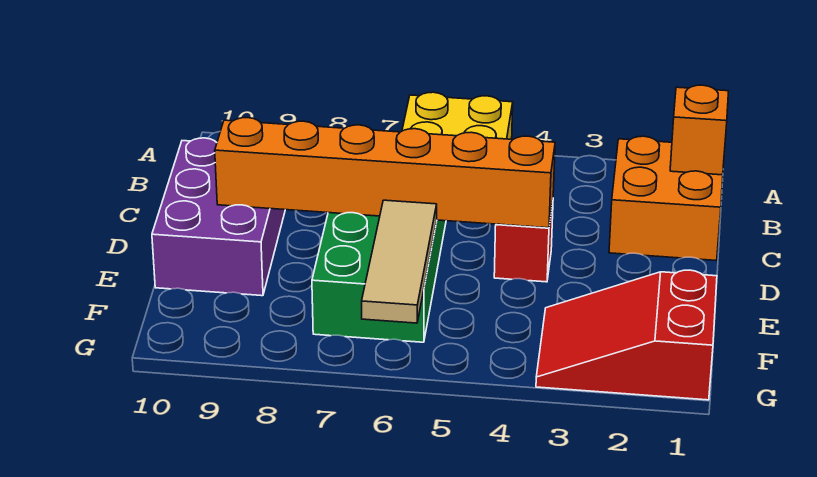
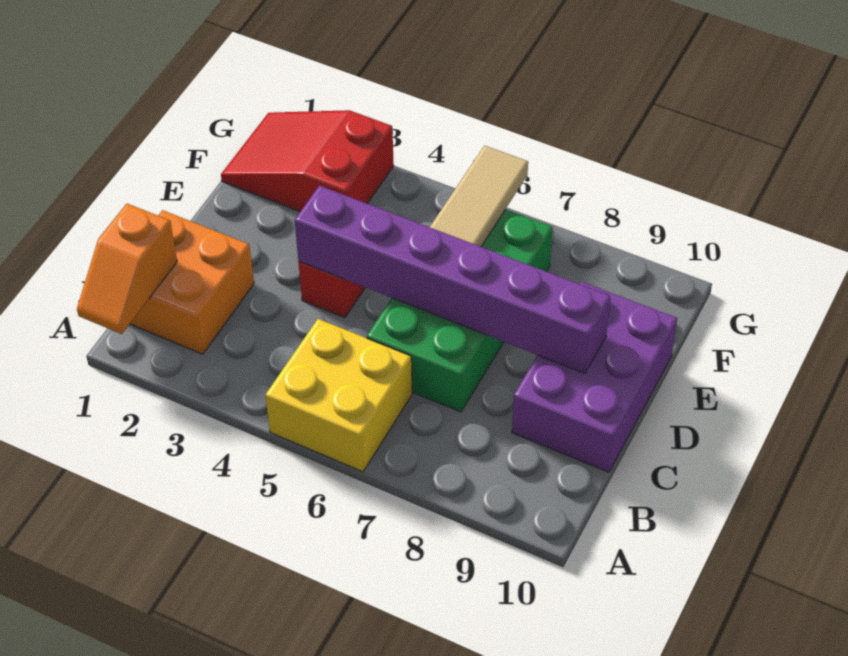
orange 1x6 brick [215,118,555,228] -> purple 1x6 brick [295,186,610,374]
red 2x3 slope [536,270,717,400] -> red 2x3 slope turned to [221,110,394,212]

